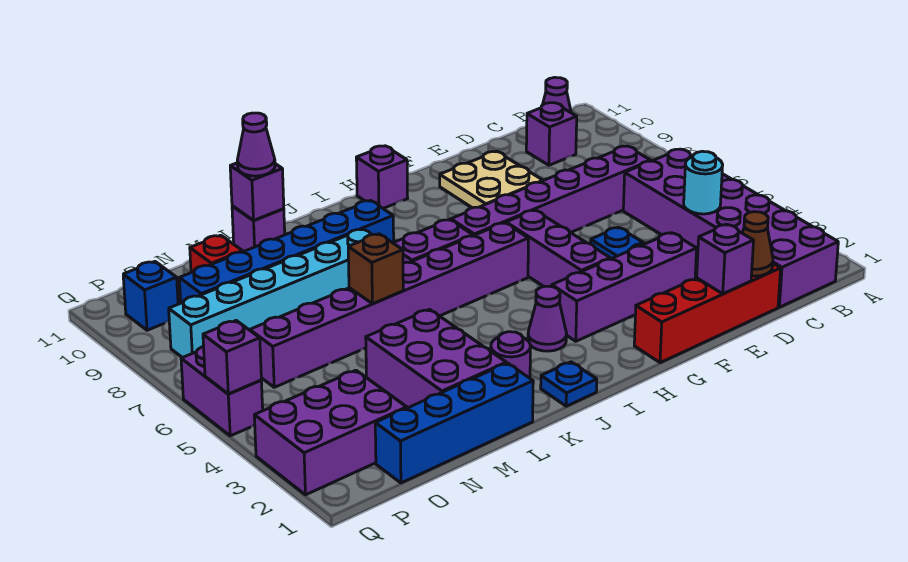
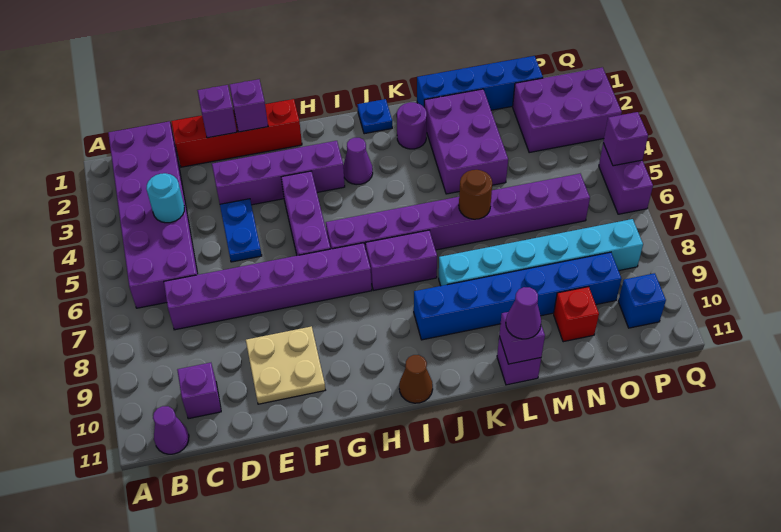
brown 1x1 cone [742,212,773,276] -> brown 1x1 cone moved to [399,355,433,403]
purple 1x1 brick [356,146,408,208] -> purple 1x1 brick moved to [230,79,268,132]
brown 1x1 brick [348,234,403,304] -> brown 1x1 round brick [459,170,492,219]

